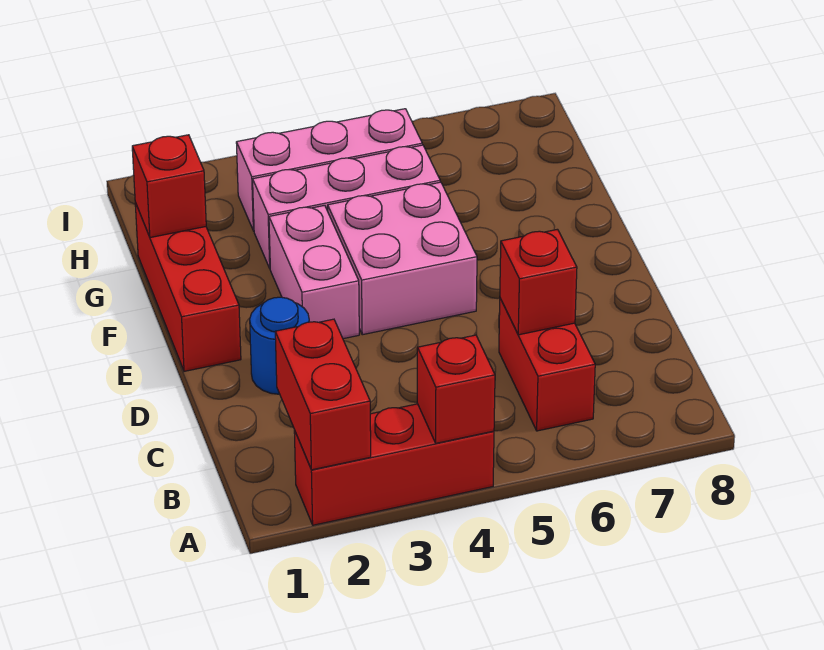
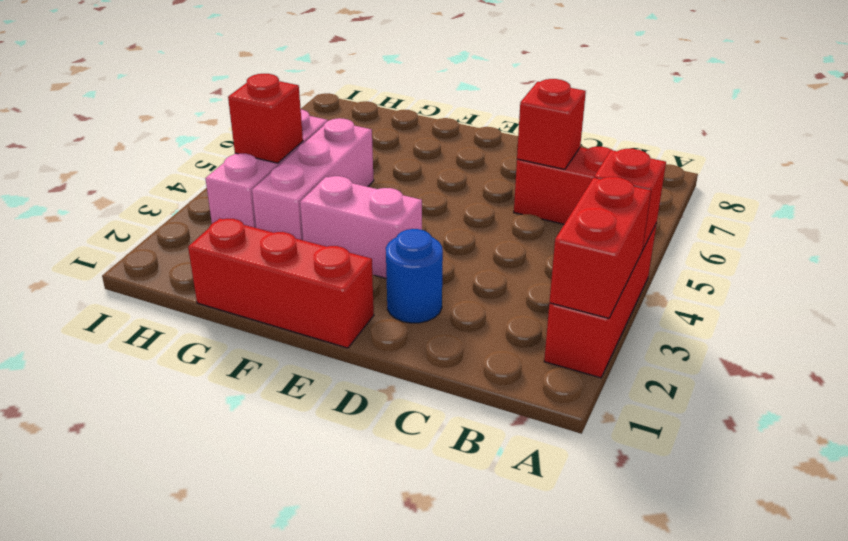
red 1x2 brick [275,319,371,470] -> red 1x2 brick turned to [549,177,651,318]
pink 2x2 brick [328,182,477,335] -> none
red 1x1 brick [132,135,206,238] -> red 1x1 brick moved to [228,74,303,163]

